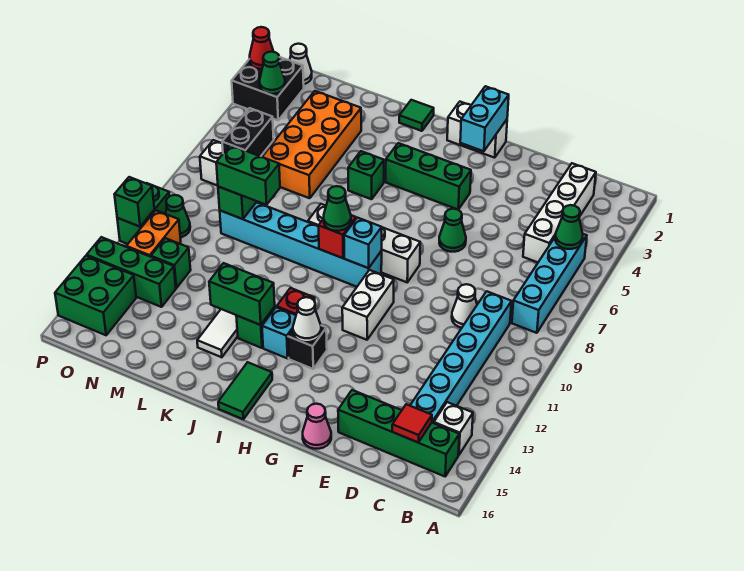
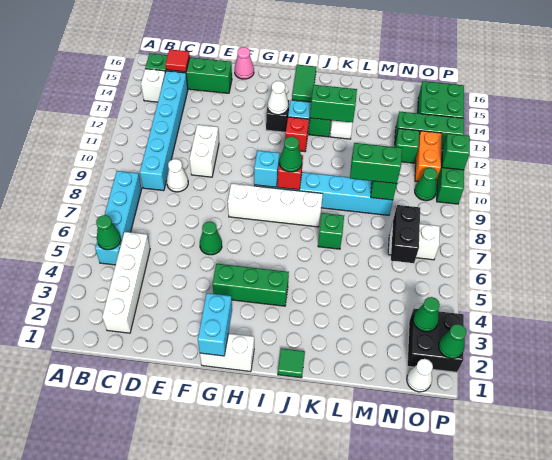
white 1x2 brick [342,270,394,340] -> white 1x2 brick moved to [190,125,219,177]
green 1x1 brick [348,151,384,199] -> green 1x1 brick moved to [318,213,344,249]
orange 2x4 brick [262,91,361,198] -> none
red 1x1 cone [250,27,274,69] -> green 1x1 cone [439,324,466,359]

